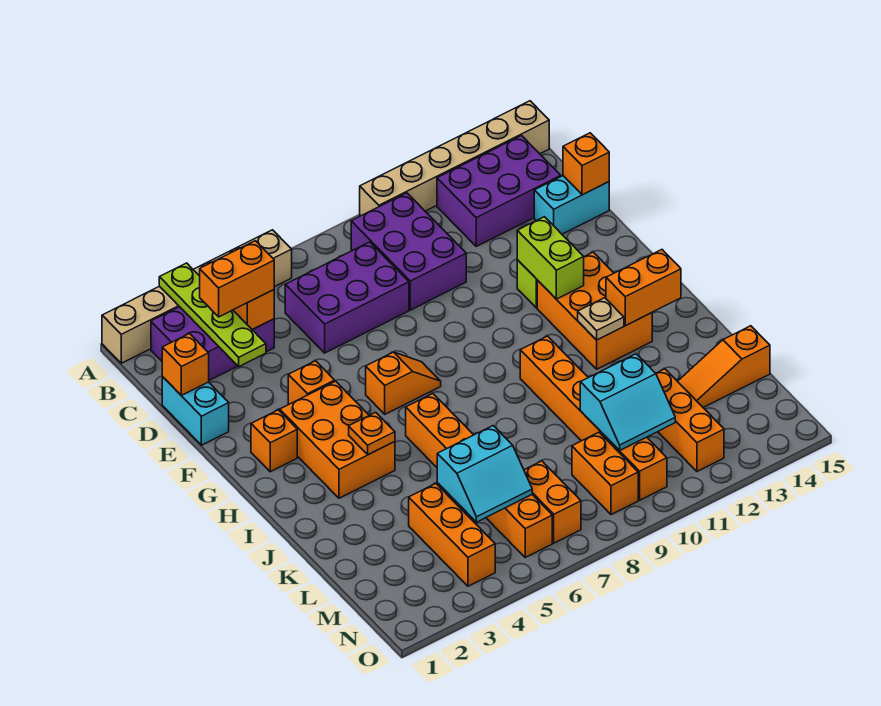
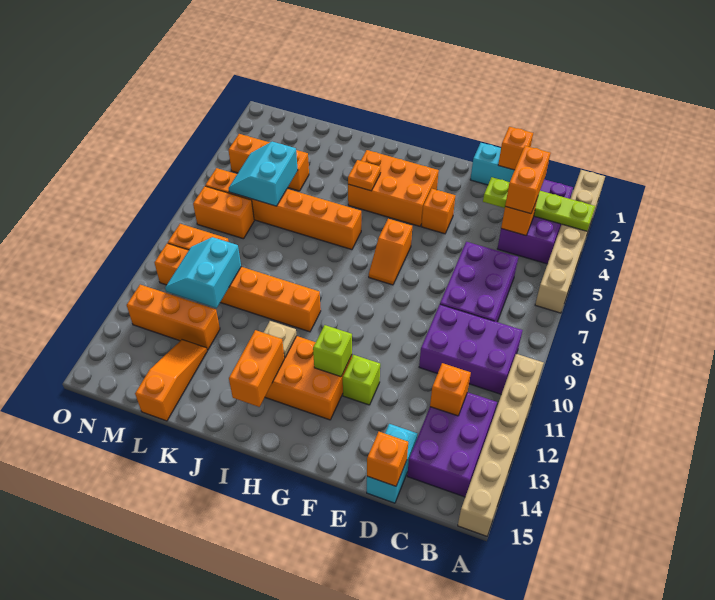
lime 1x2 brick [517,217,584,299] -> lime 1x1 brick [313,325,352,377]
orange 1x1 brick [251,410,297,472] -> orange 1x1 brick moved to [430,363,471,416]

